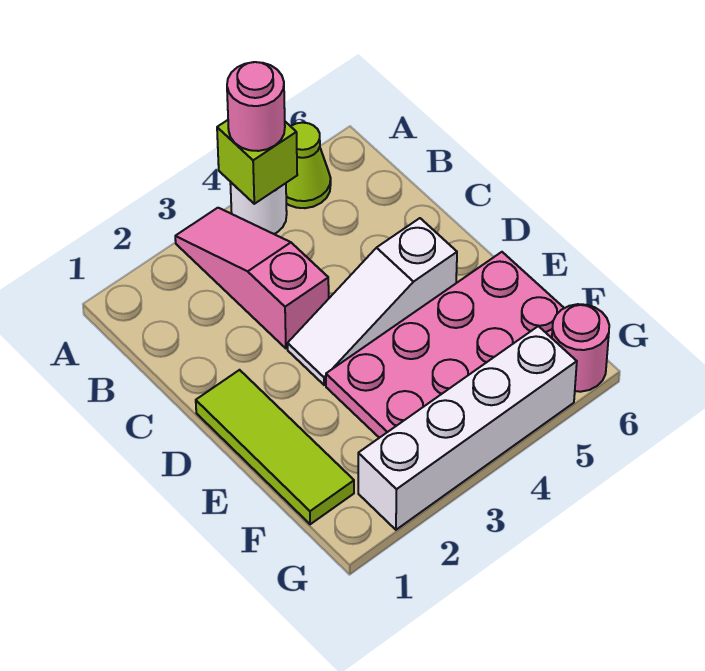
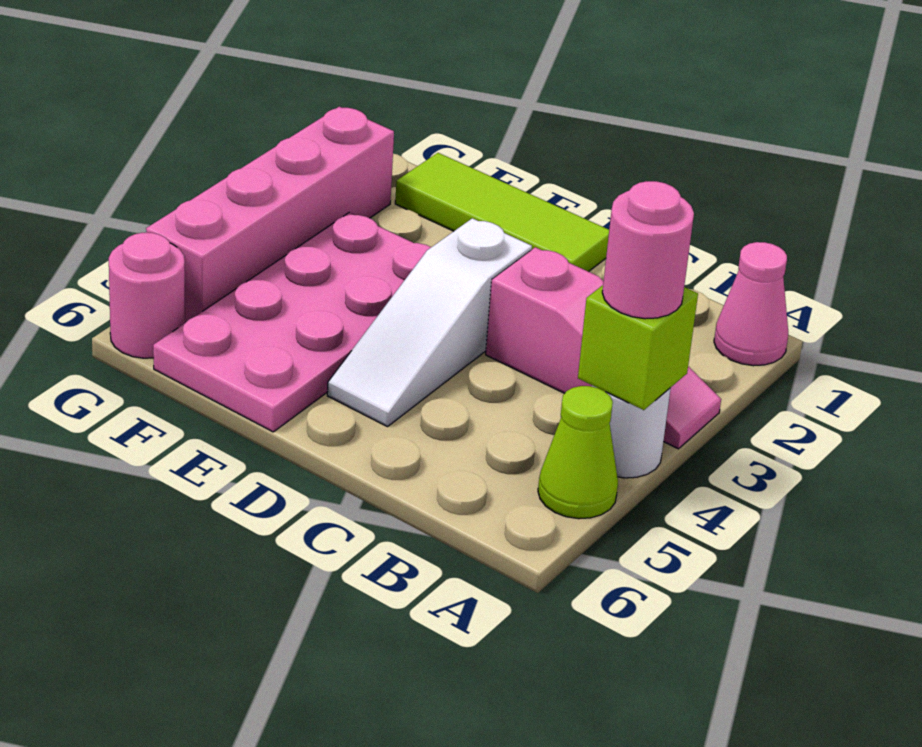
none -> pink 1x1 cone [714,242,788,366]
white 1x3 slope [288,218,457,385] -> white 1x3 slope turned to [327,218,532,427]
white 1x4 brick [358,326,577,530] -> pink 1x4 brick [146,107,394,323]

